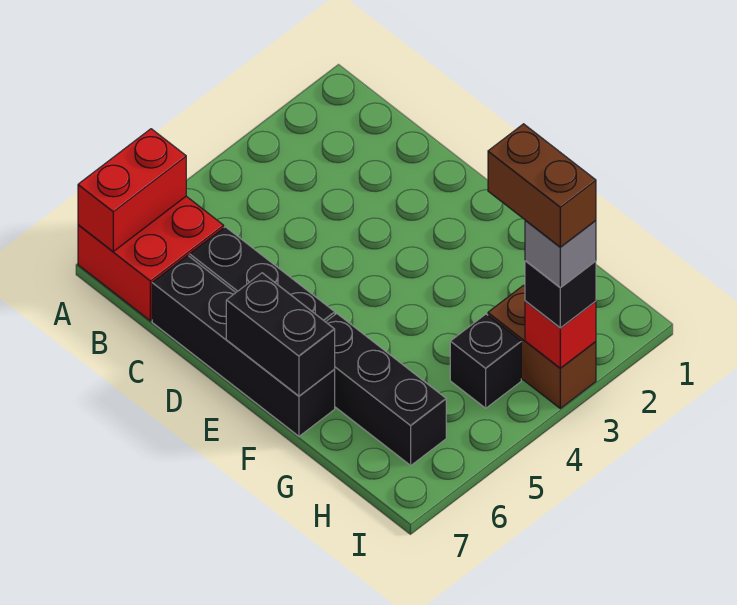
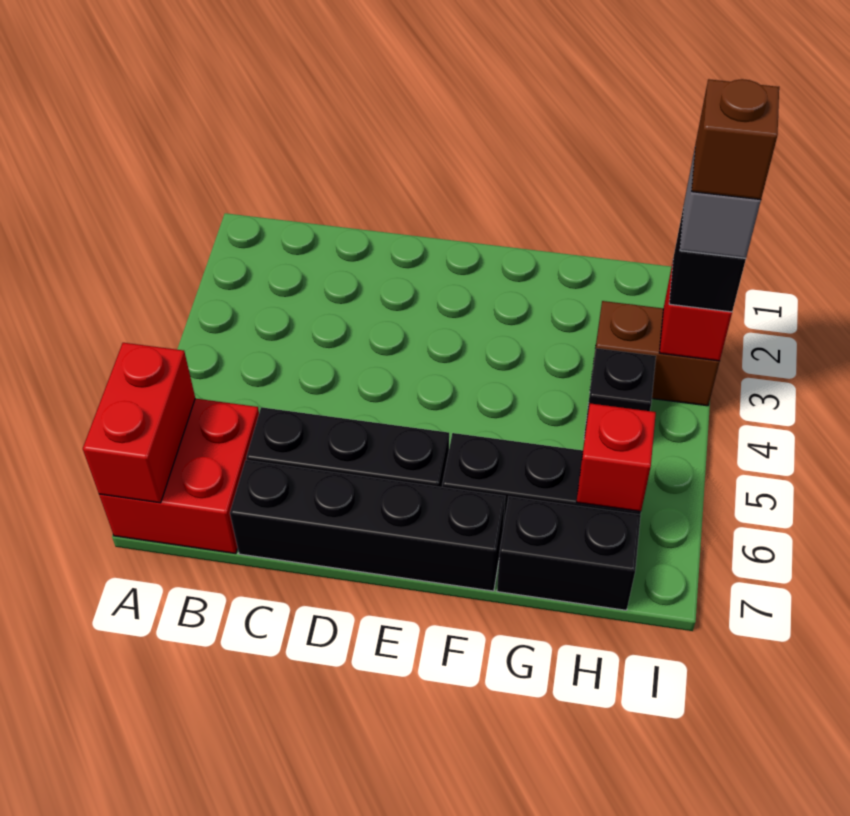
black 1x2 brick [226,273,335,396] -> black 1x2 brick moved to [497,497,641,610]
brown 1x2 brick [488,124,596,247] -> brown 1x1 brick [692,79,779,200]
none -> red 1x1 brick [577,403,656,511]

